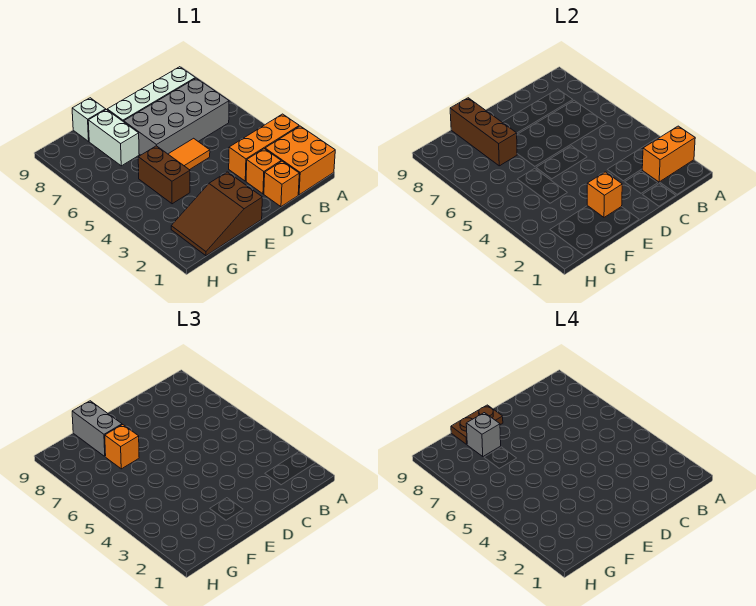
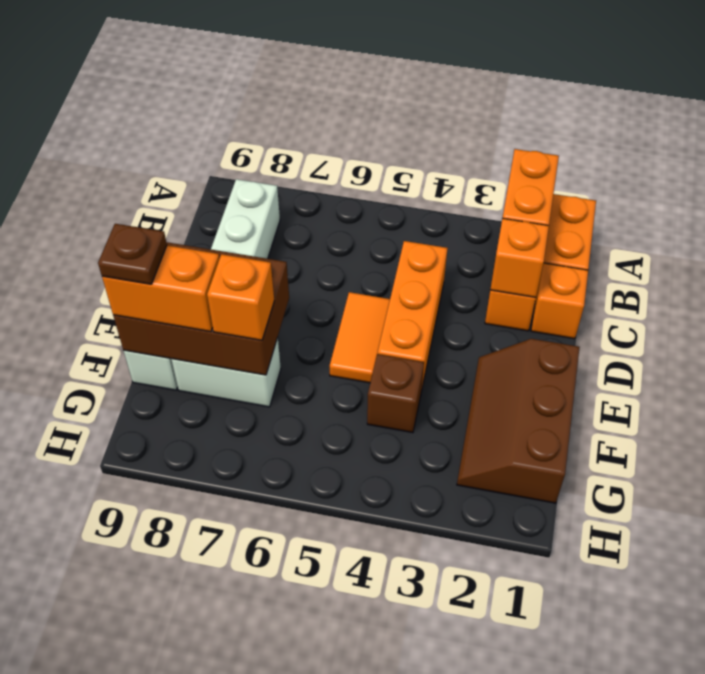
orange 1x3 brick [229,114,299,181] -> orange 1x3 brick moved to [378,241,448,392]
grey 2x4 brick [124,78,229,155] -> none
brown 2x3 slope [171,172,262,256] -> brown 2x3 slope turned to [457,339,580,503]
orange 1x1 brick [587,172,622,217] -> orange 1x1 brick moved to [490,218,549,297]
brown 1x2 plate [451,405,503,444] -> brown 1x1 plate [98,224,167,284]
brown 1x2 brick [138,146,190,204] -> brown 1x1 brick [367,354,424,433]
brown 1x3 brick [450,98,517,166] -> brown 2x3 brick [113,242,289,375]
grey 1x2 brick [72,401,122,457] -> orange 1x2 brick [102,245,219,332]
grey 1x1 brick [466,413,501,457] -> none

